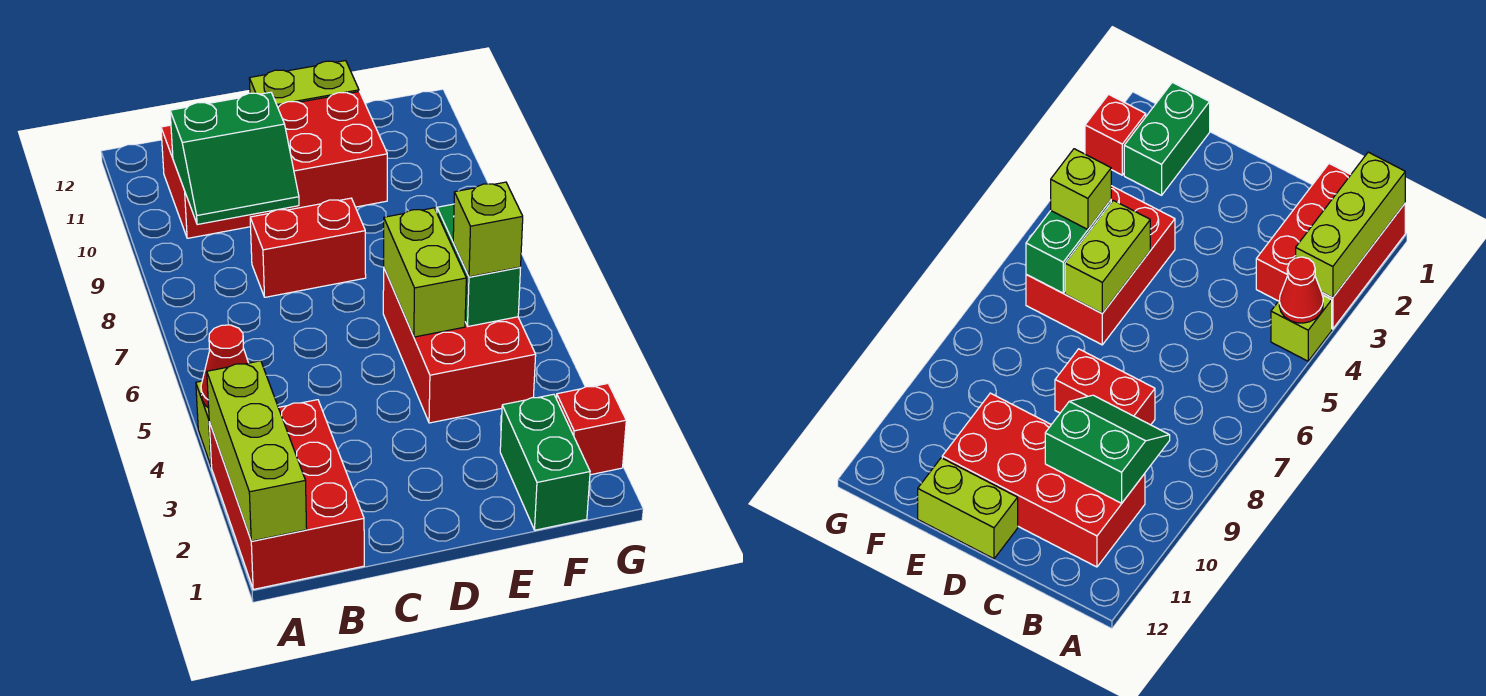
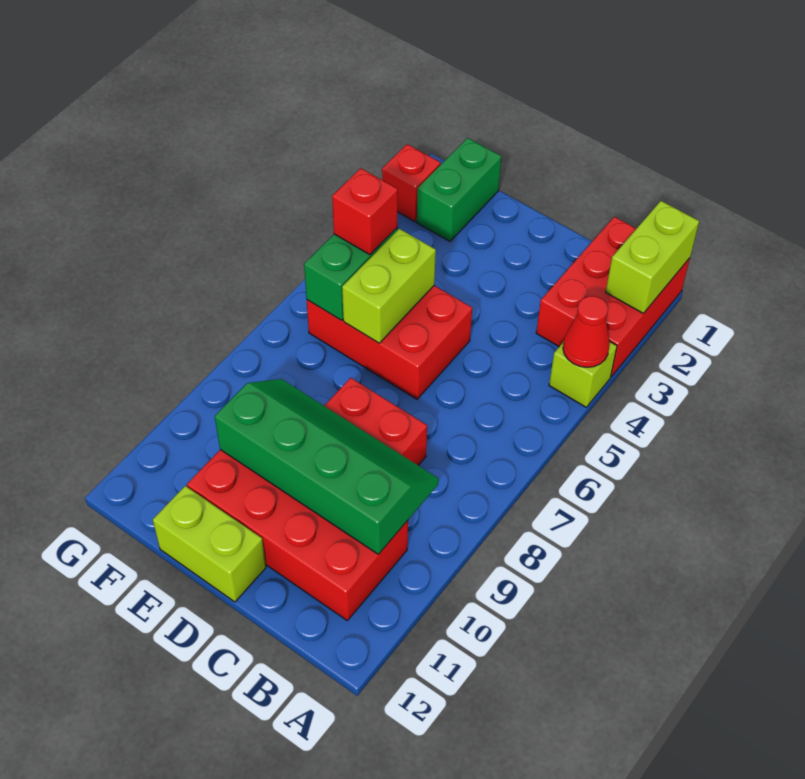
lime 1x3 brick [207,361,307,541] -> lime 1x2 brick [606,201,699,313]
green 2x2 slope [170,92,299,225] -> green 2x4 slope [215,379,439,554]
red 2x3 brick [383,269,536,423] -> red 2x3 brick turned to [307,286,472,399]
lime 1x1 brick [453,182,523,277] -> red 1x1 brick [332,168,398,255]

